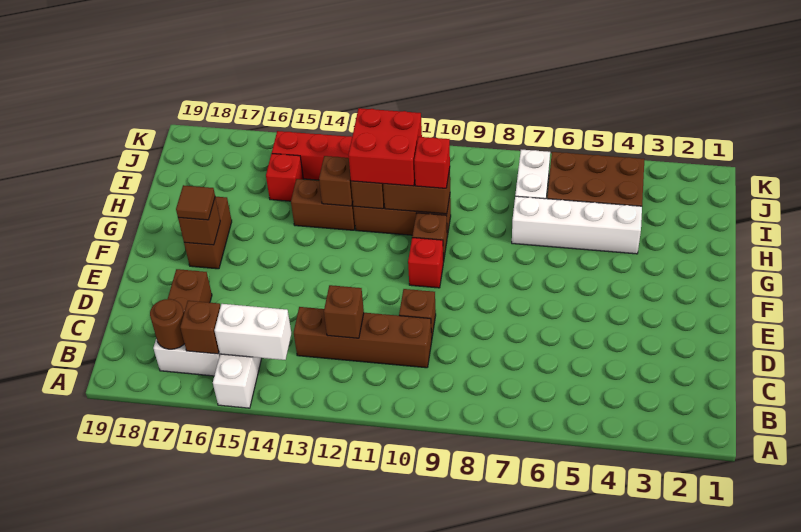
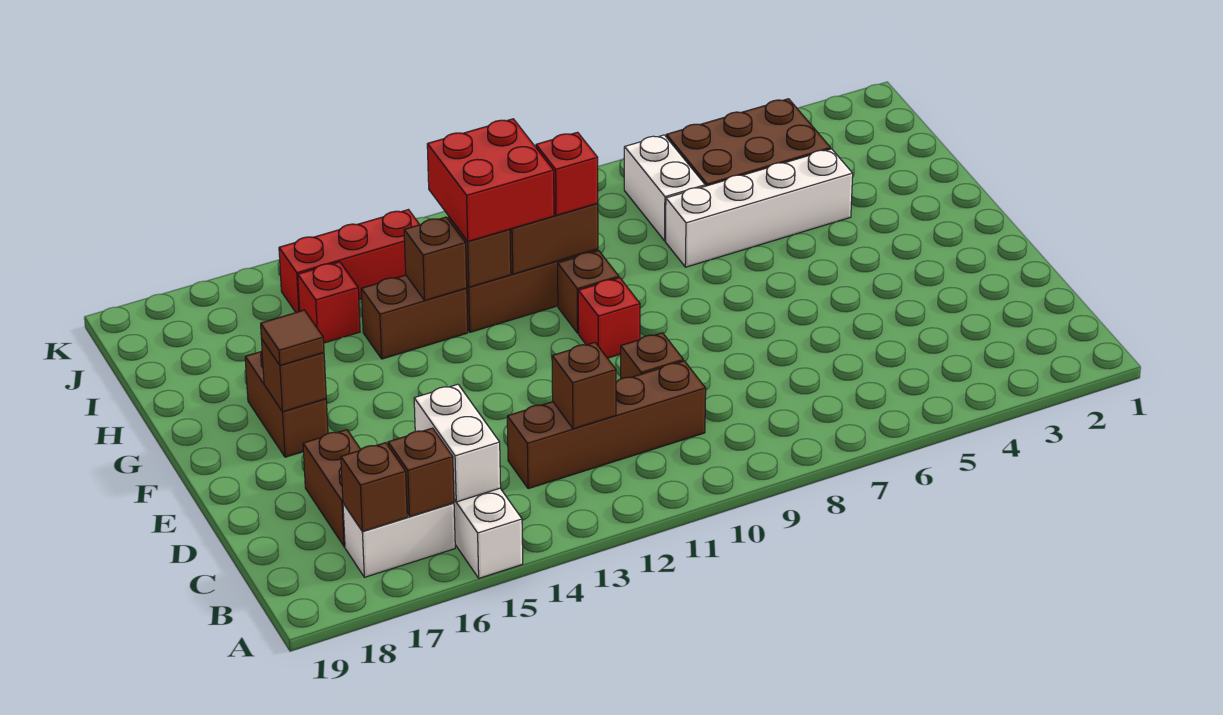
white 1x2 brick [215,304,291,360] -> white 1x2 brick turned to [414,384,501,502]
brown 1x1 round brick [150,299,185,349] -> brown 1x1 brick [341,443,407,531]

